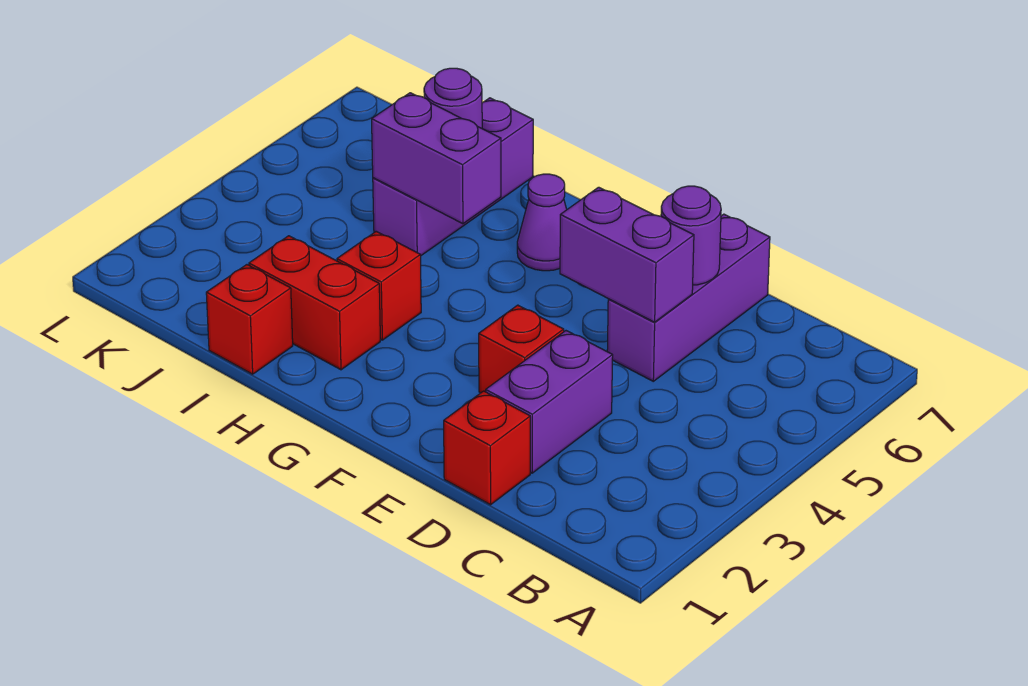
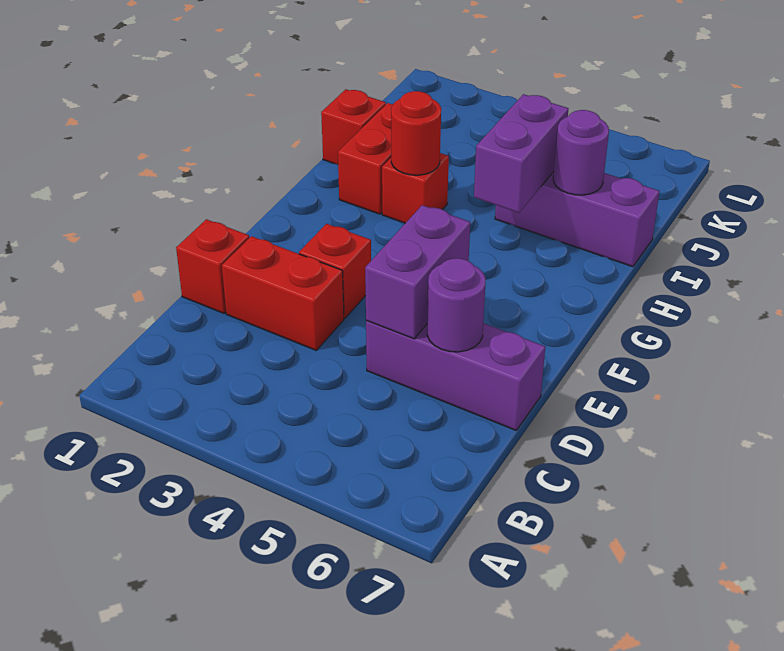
purple 1x2 brick [486,331,613,473] -> red 1x2 brick [222,236,344,350]
purple 1x1 cone [517,174,567,271] -> none
none -> red 1x1 round brick [391,91,441,175]

